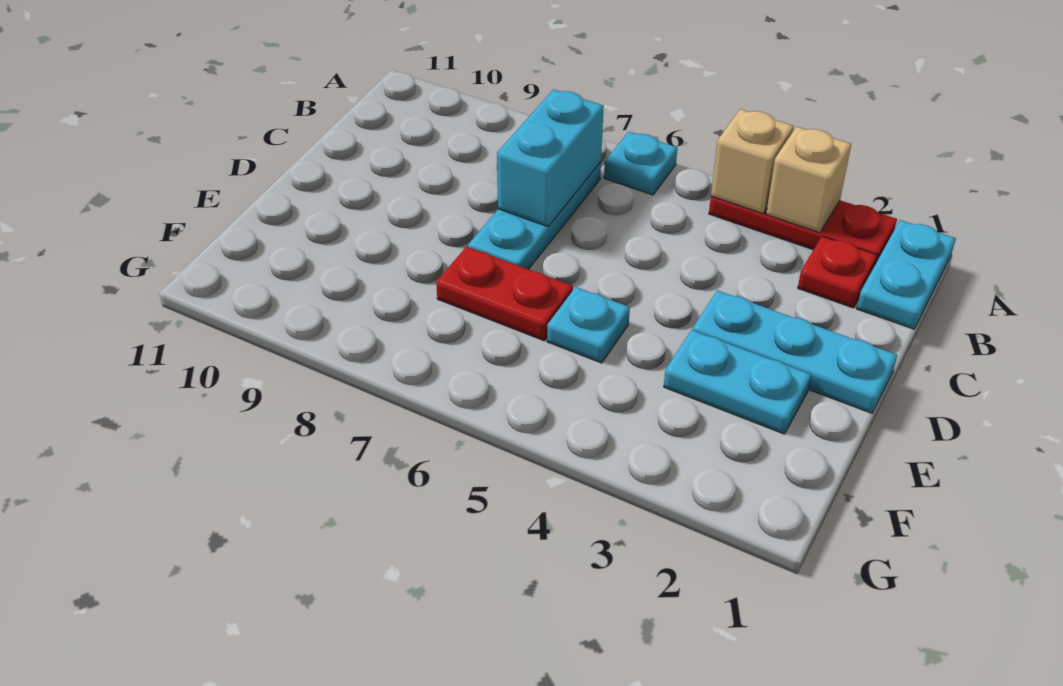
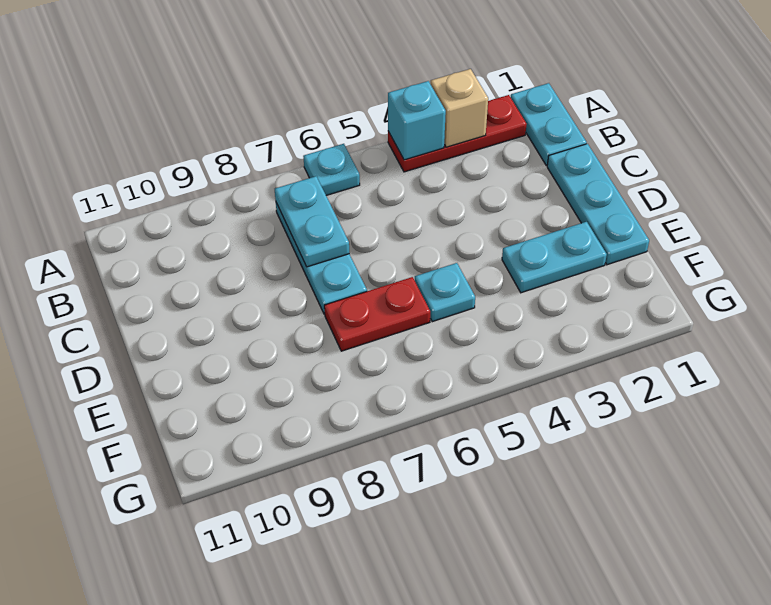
tan 1x1 brick [711,109,794,214] -> cyan 1x1 brick [388,81,446,160]
red 1x1 plate [798,236,877,308] -> none
cyan 1x2 brick [497,89,604,226] -> cyan 1x2 plate [275,176,349,267]
cyan 1x3 plate [693,290,897,413] -> cyan 1x3 plate turned to [547,144,649,265]

